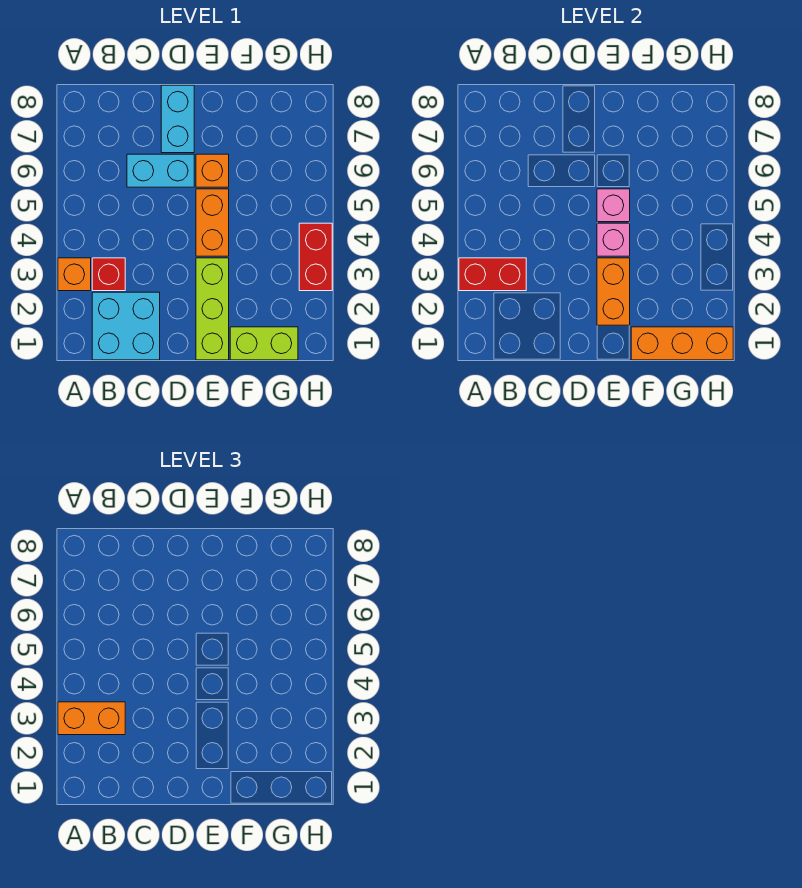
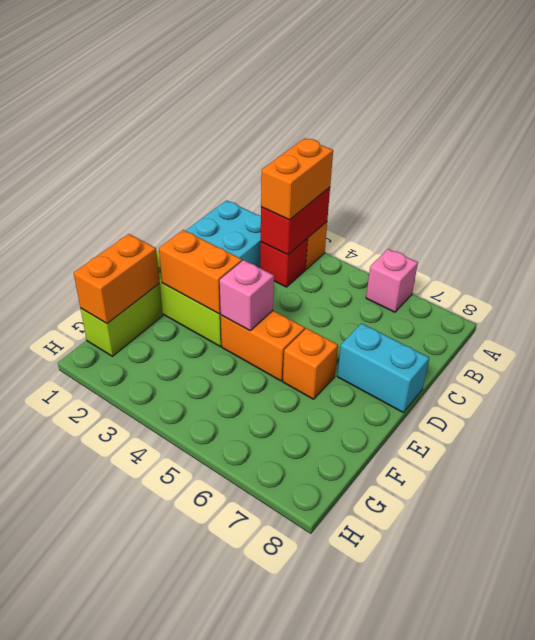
cyan 1x2 brick [127,154,194,187] -> none
pink 1x1 brick [597,189,630,222] -> pink 1x1 brick moved to [366,249,418,312]
orange 1x3 brick [631,327,733,360] -> orange 1x2 brick [74,234,160,323]
red 1x2 brick [299,223,332,291] -> none

